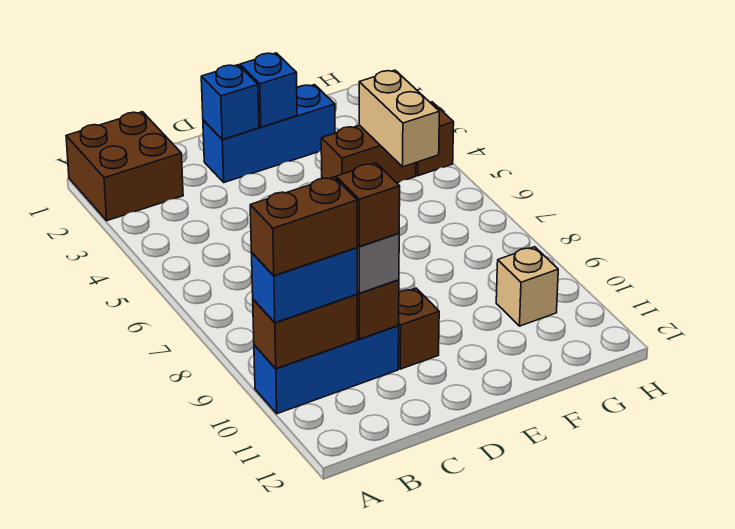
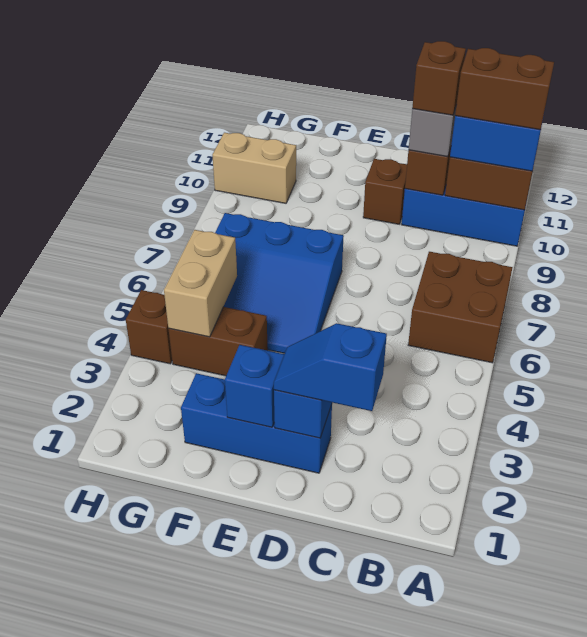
brown 2x2 brick [66,112,183,221] -> brown 2x2 brick moved to [408,252,513,363]
none -> blue 1x2 slope [274,323,387,411]
none -> blue 3x3 slope [215,213,344,353]
tan 1x1 brick [496,247,558,326] -> tan 1x2 brick [212,133,296,203]

